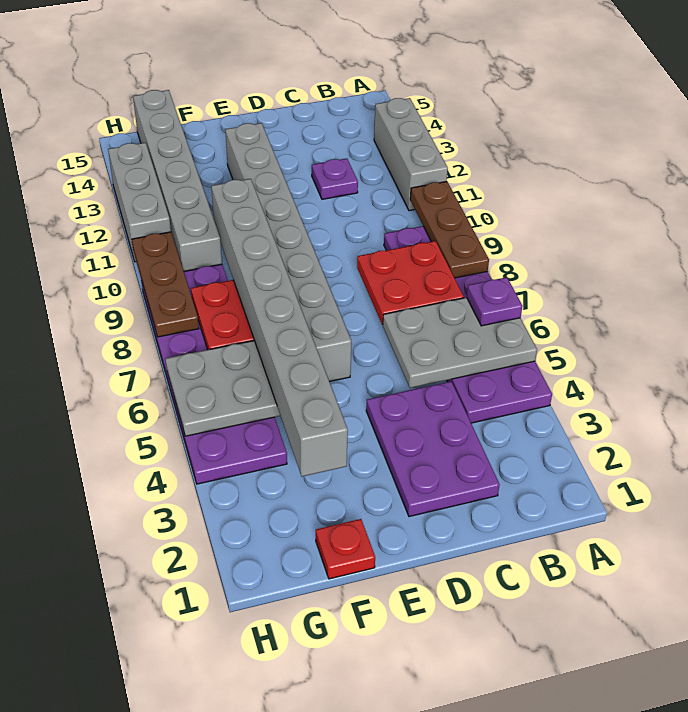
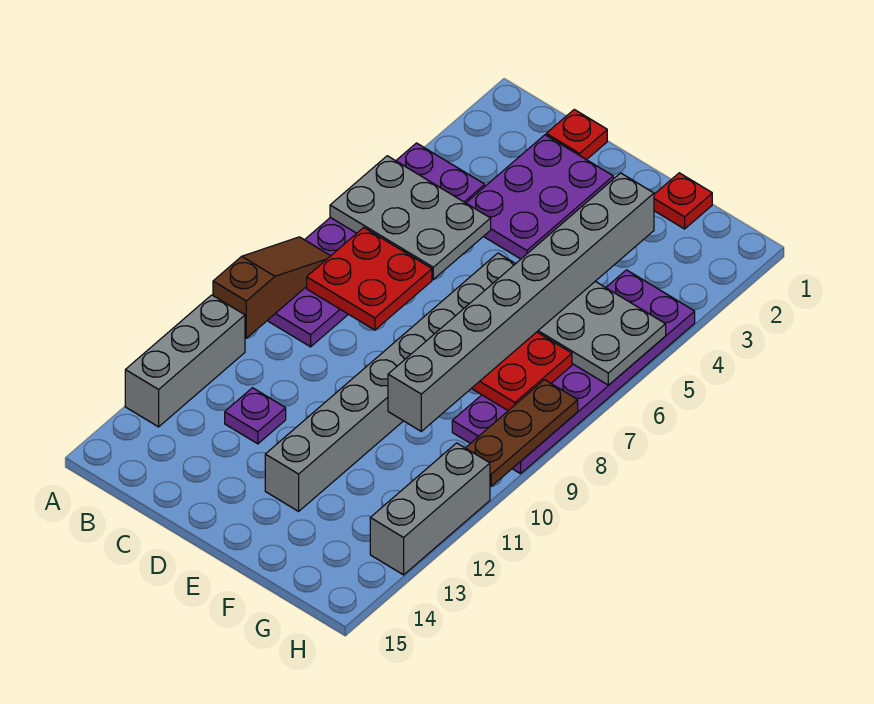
purple 1x1 plate [467,277,522,326] -> none
brown 1x3 plate [410,182,489,278] -> brown 1x3 slope [213,237,330,338]
none -> red 1x1 plate [546,110,607,160]
grey 1x6 brick [133,90,222,271] -> none

